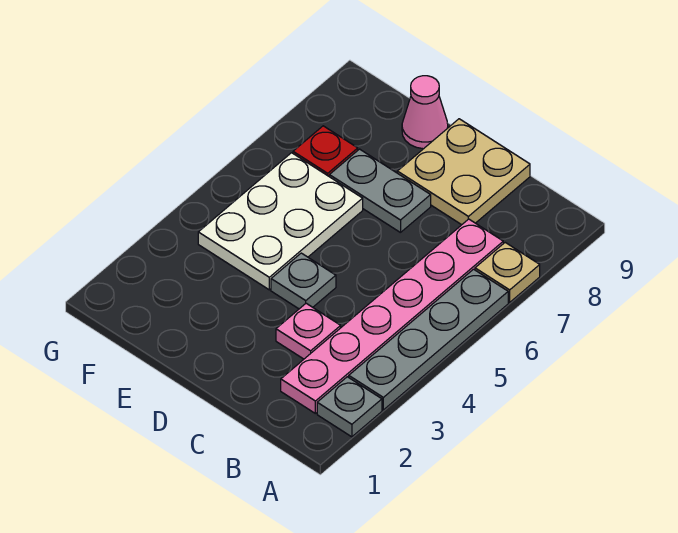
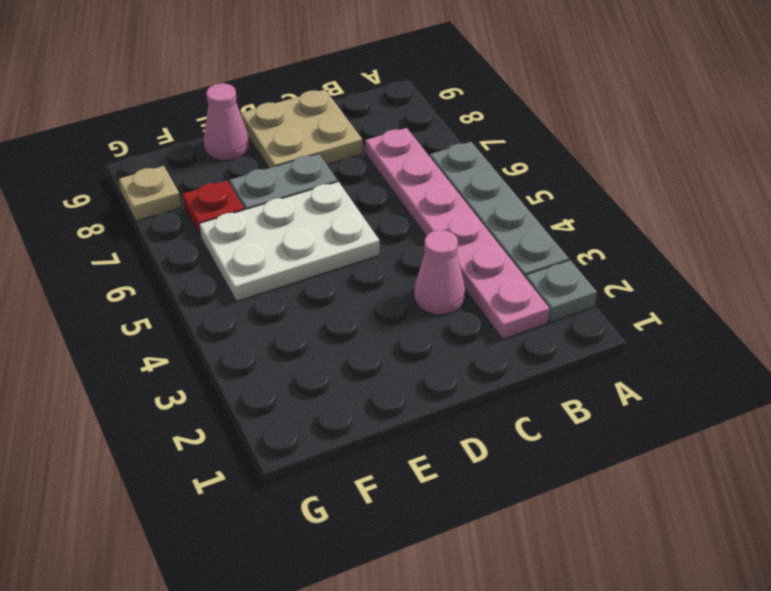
tan 1x1 plate [475,243,540,302] -> tan 1x1 plate moved to [119,166,181,221]
pink 1x1 plate [276,303,341,359] -> pink 1x1 cone [414,230,465,315]
grey 1x1 plate [271,253,336,309] -> none
white 2x3 plate [198,153,363,290] -> white 2x3 plate turned to [199,182,380,301]

